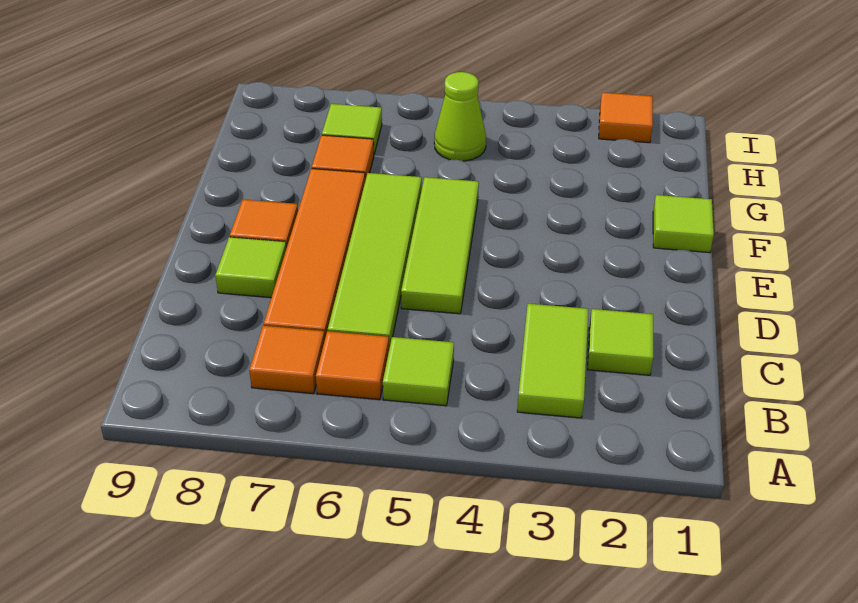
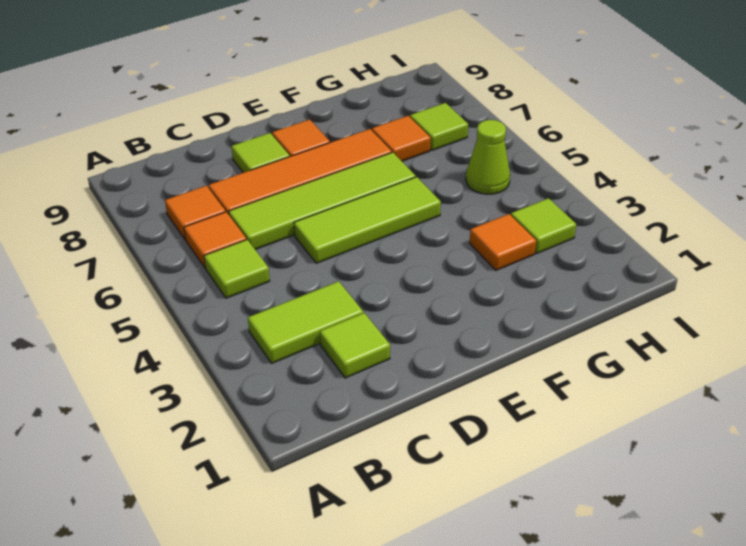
lime 1x1 tile [653,195,714,252] -> lime 1x1 tile moved to [511,198,576,253]
orange 1x1 tile [599,93,653,143] -> orange 1x1 tile moved to [470,214,536,270]

